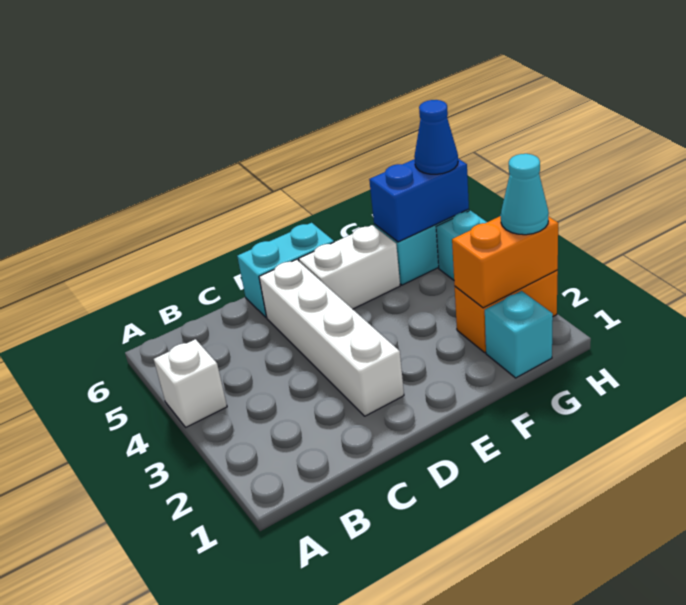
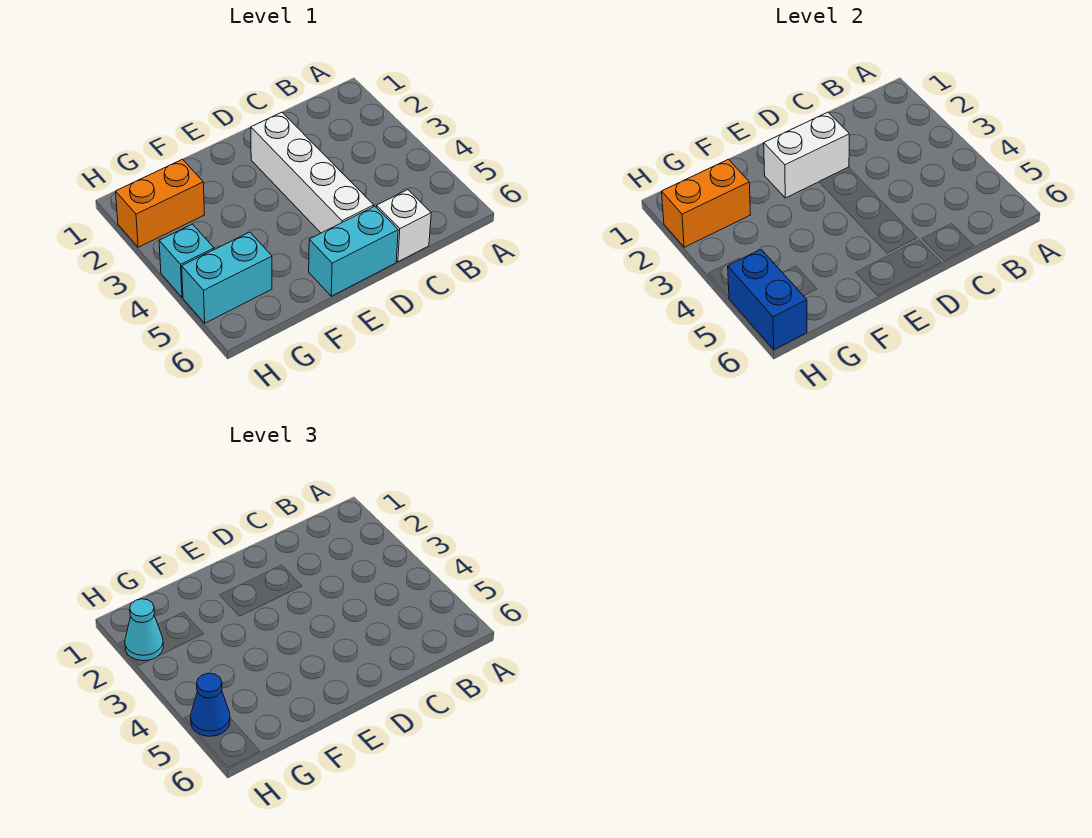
white 1x1 brick [154,339,227,427] -> white 1x1 brick moved to [376,190,431,262]
white 1x2 brick [299,225,400,309] -> white 1x2 brick moved to [764,112,849,198]
cyan 1x1 brick [485,291,553,378] -> none
blue 1x2 brick [369,159,469,242] -> blue 1x2 brick turned to [728,250,807,350]

